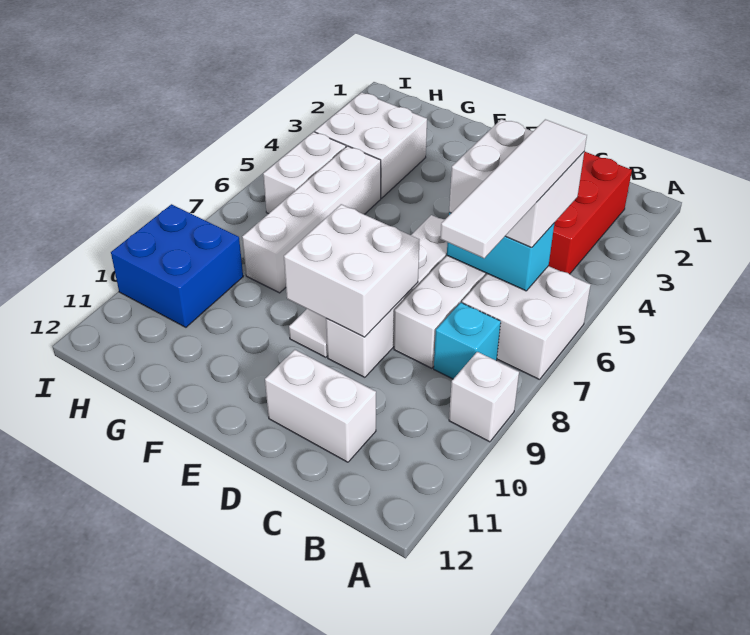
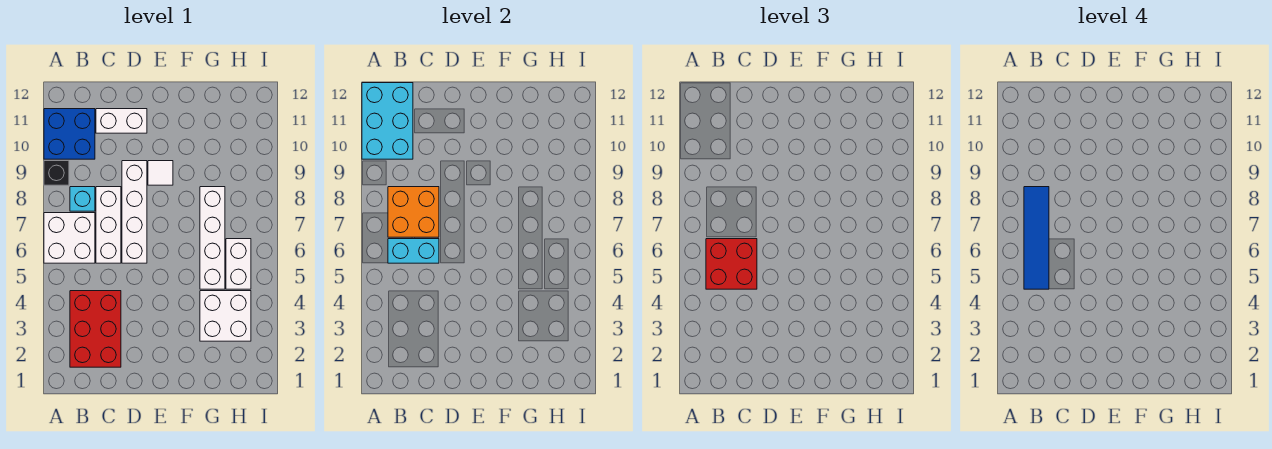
white 1x1 brick [449,352,519,442] -> black 1x1 brick [44,161,69,185]
none -> cyan 2x3 brick [362,83,413,159]
white 2x2 brick [449,119,584,248] -> red 2x2 brick [706,239,757,289]
white 1x4 tile [440,119,587,258] -> blue 1x4 tile [1024,187,1049,289]
none -> orange 2x2 brick [388,187,439,237]
white 2x2 brick [284,204,419,337] -> none
blue 2x2 brick [111,204,243,327] -> blue 2x2 brick moved to [44,109,95,159]

